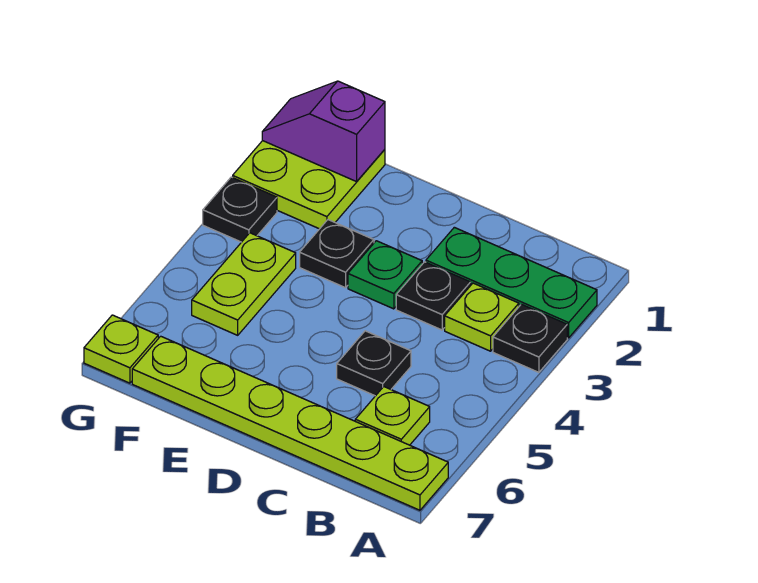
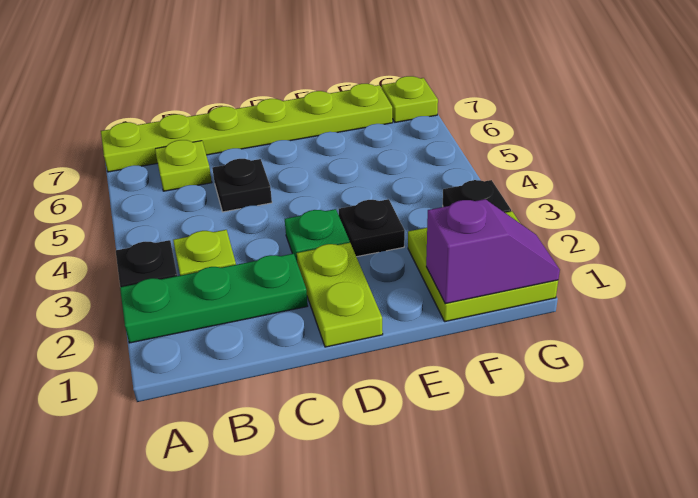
black 1x1 plate [396,262,471,330] -> none
lime 1x2 plate [192,233,296,335] -> lime 1x2 plate moved to [297,243,383,347]

